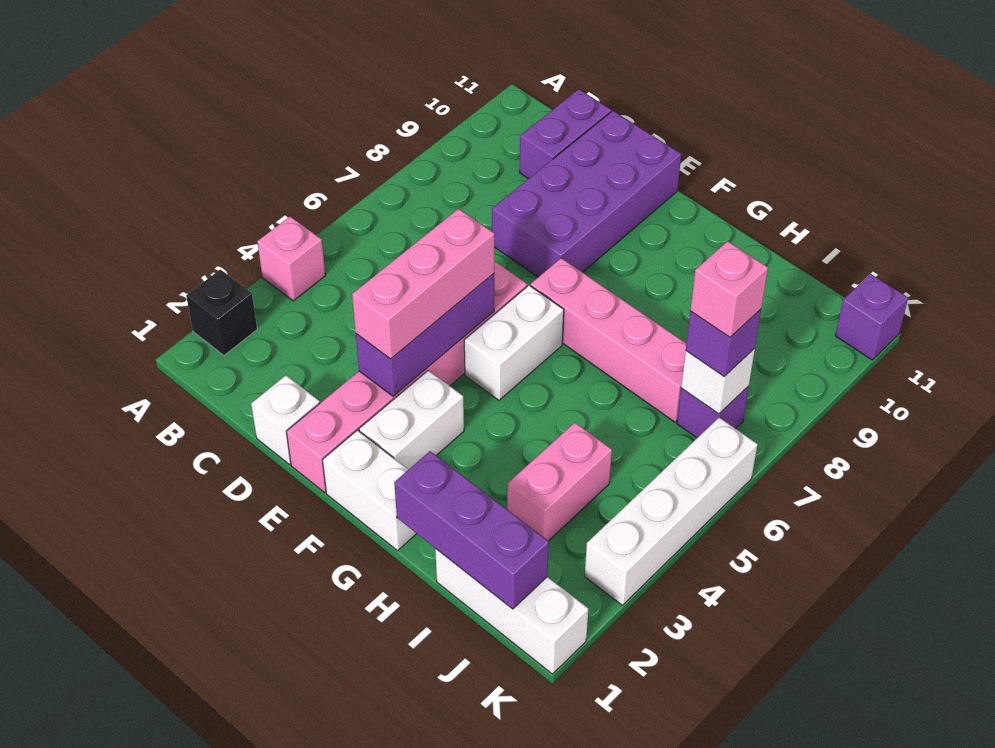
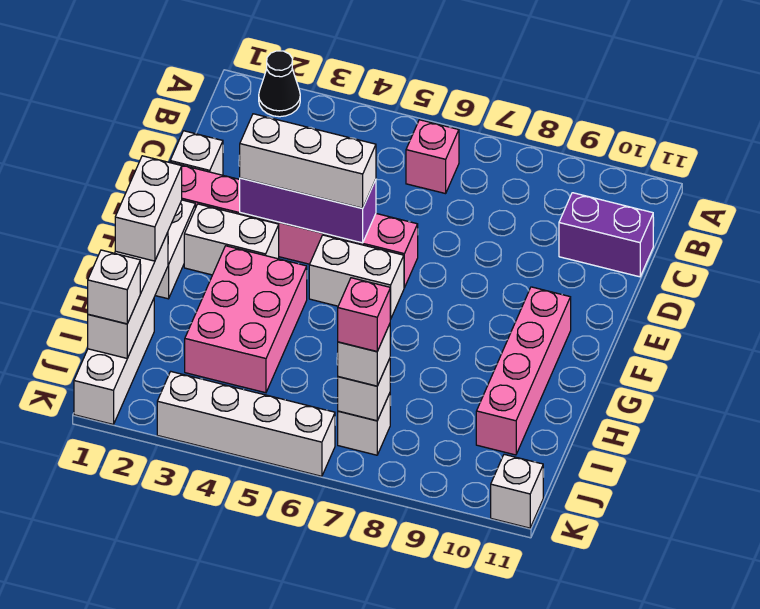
black 1x1 brick [186,269,257,355] -> black 1x1 cone [259,51,300,117]
pink 1x1 brick [257,217,325,301] -> pink 1x1 brick moved to [406,120,459,194]
purple 2x4 brick [492,111,681,277] -> none
pink 1x3 brick [352,209,494,359] -> white 1x3 brick [240,114,376,208]
pink 1x4 brick [531,258,686,422] -> pink 1x4 brick moved to [476,287,571,455]
none -> white 1x2 brick [115,156,182,261]
purple 1x3 brick [394,451,549,609] -> white 1x3 brick [88,232,168,358]
pink 1x2 brick [507,423,612,541] -> pink 2x3 brick [185,246,307,393]
none -> white 1x1 brick [88,250,140,324]
purple 1x1 brick [677,386,749,438] -> white 1x1 brick [338,393,390,455]
purple 1x1 brick [686,309,761,377] -> white 1x1 brick [338,324,390,386]
purple 1x1 brick [835,274,908,360] -> white 1x1 brick [491,454,543,528]

